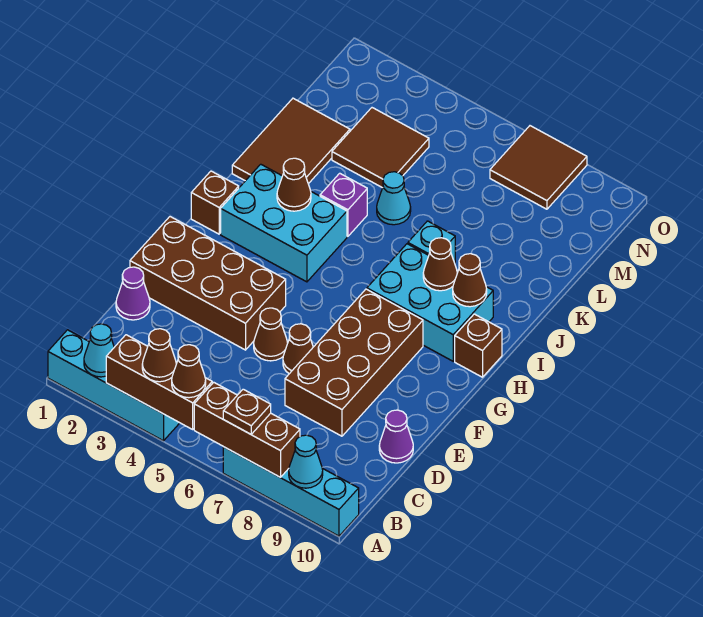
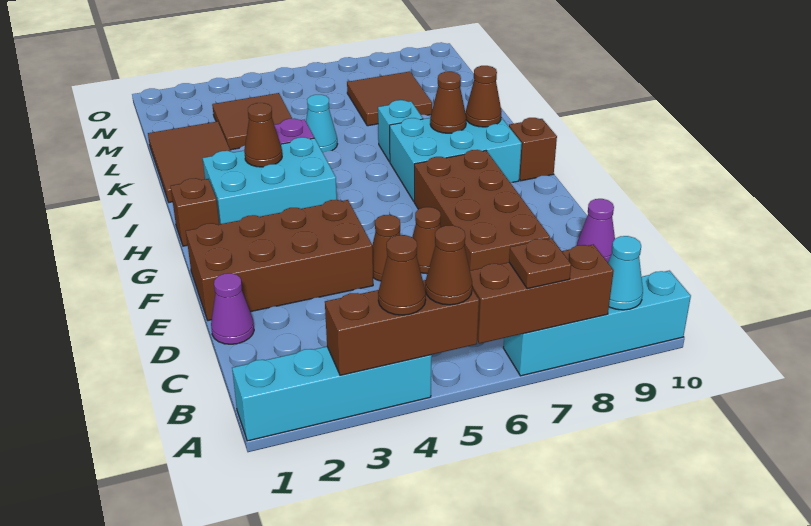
cyan 1x1 cone [84,324,114,377] -> none
brown 2x2 tile [490,126,587,209] -> brown 2x2 tile moved to [347,72,432,126]

